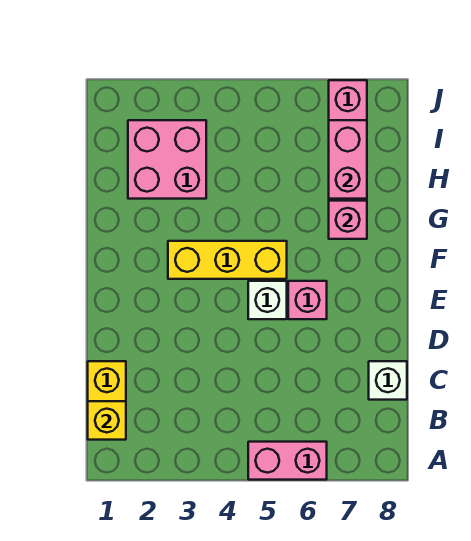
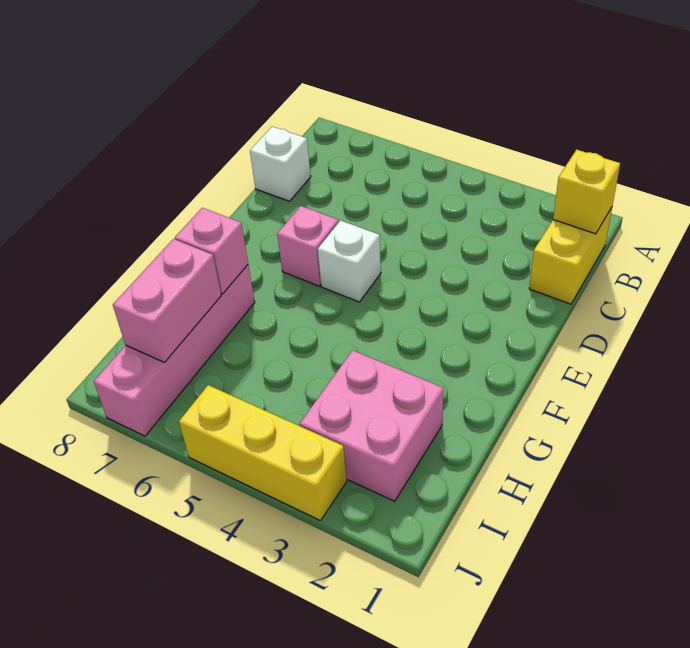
pink 1x2 brick [248,442,327,480] -> none
yellow 1x3 brick [168,241,287,279] -> yellow 1x3 brick moved to [179,385,347,521]

